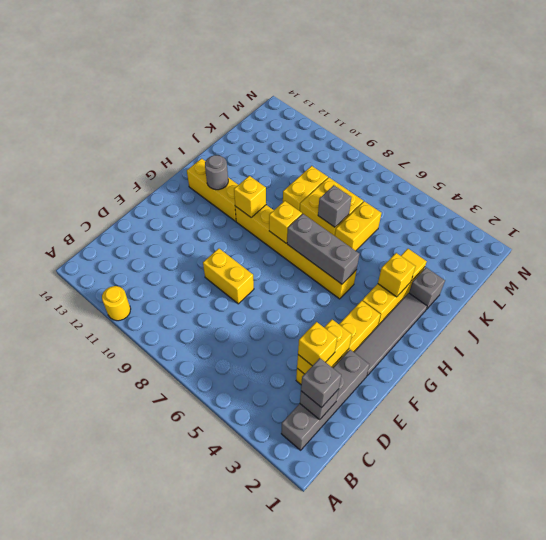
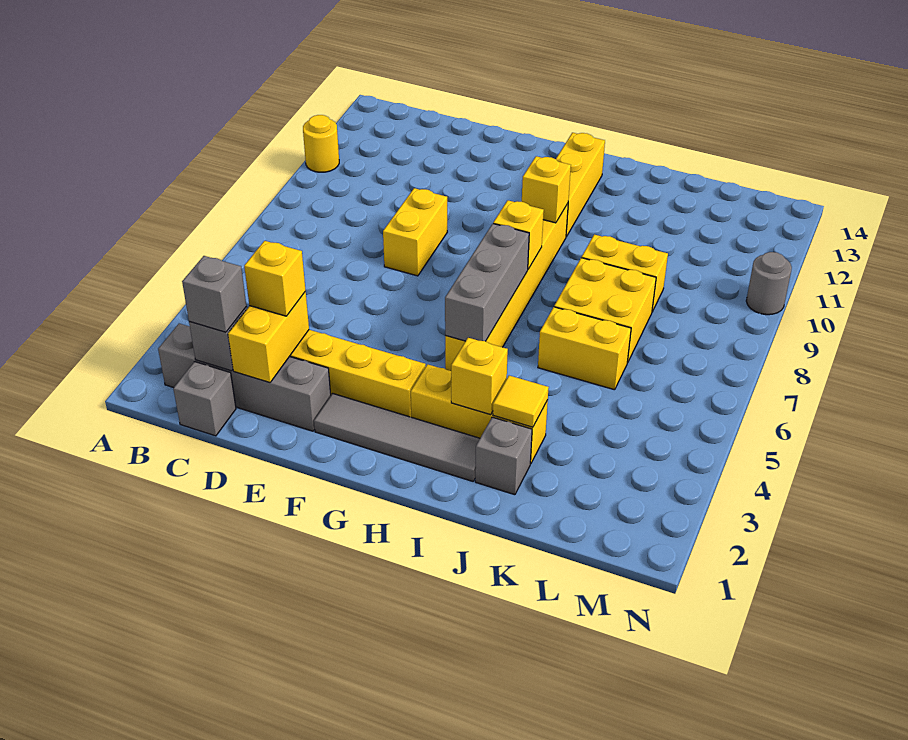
yellow 1x2 brick [297,320,352,374] -> yellow 1x2 brick turned to [228,292,309,382]
grey 1x1 round brick [205,155,228,190] -> grey 1x1 round brick moved to [746,252,792,315]
grey 1x1 brick [318,185,351,227] -> grey 1x1 brick moved to [173,362,236,436]

